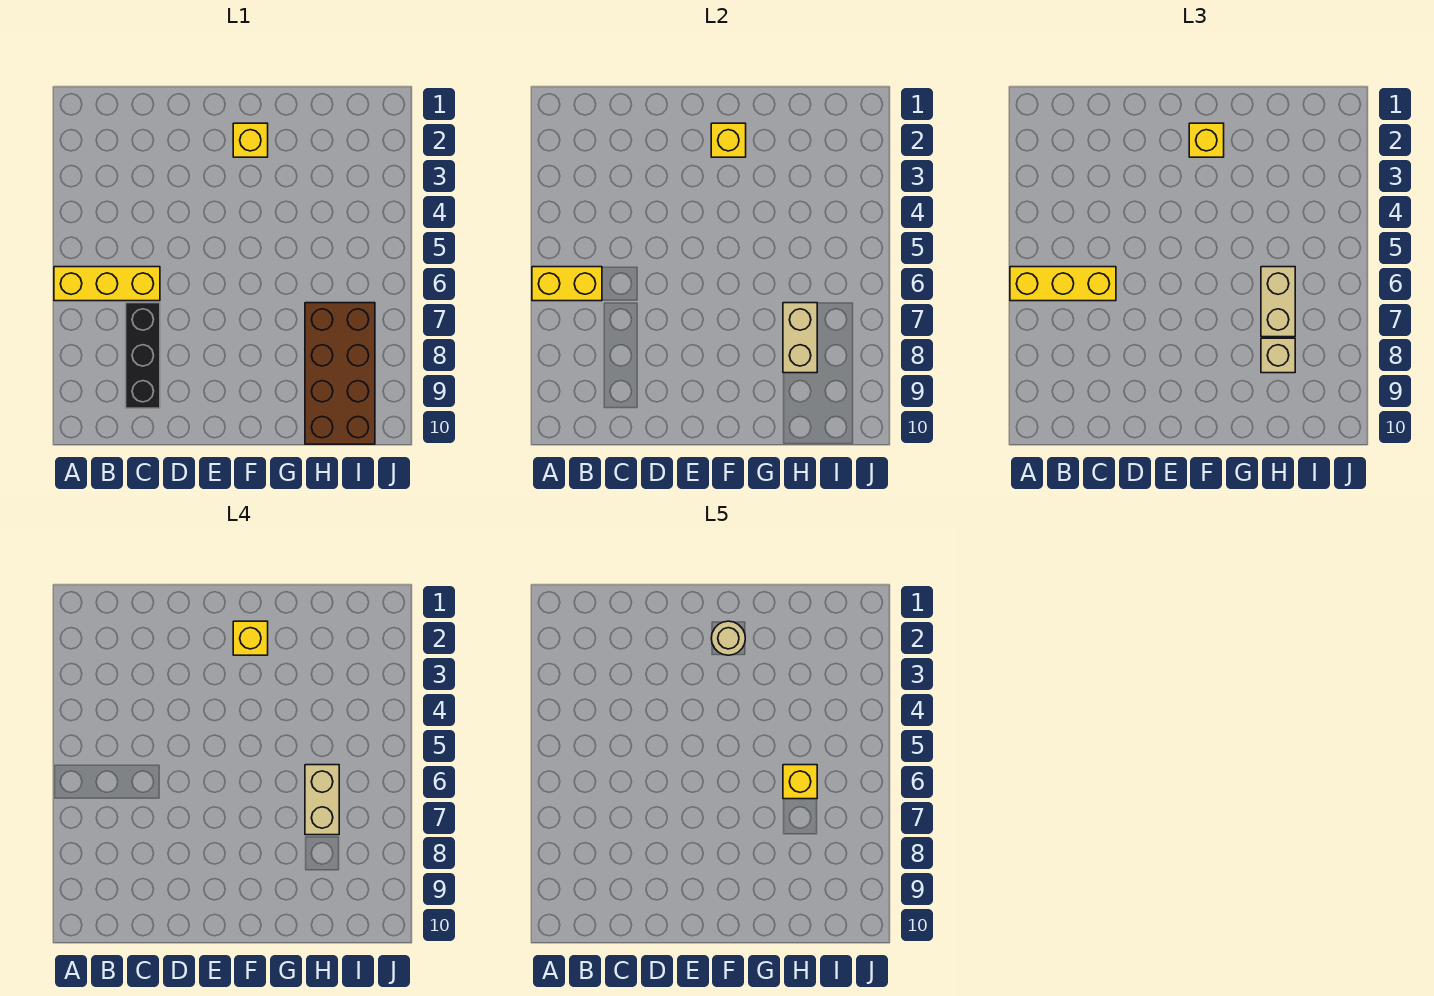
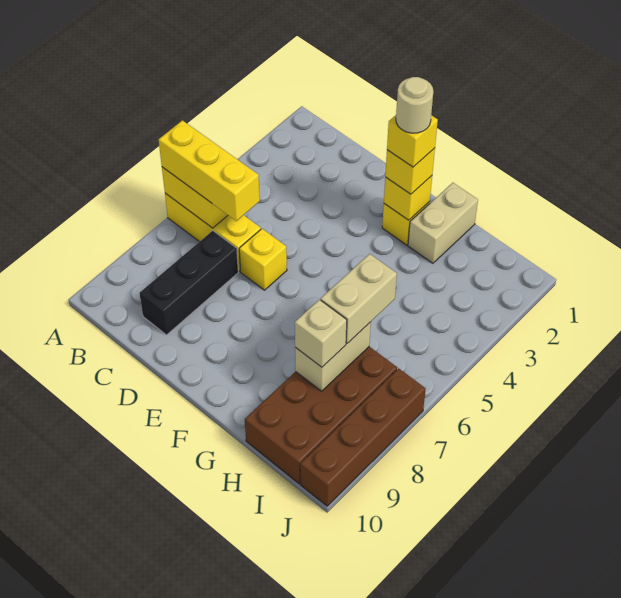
tan 1x2 brick [305,765,339,835] -> tan 1x2 brick moved to [408,183,478,263]
yellow 1x1 brick [783,765,817,799] -> yellow 1x1 brick moved to [239,229,287,290]
none -> brown 1x4 brick [300,368,426,506]

